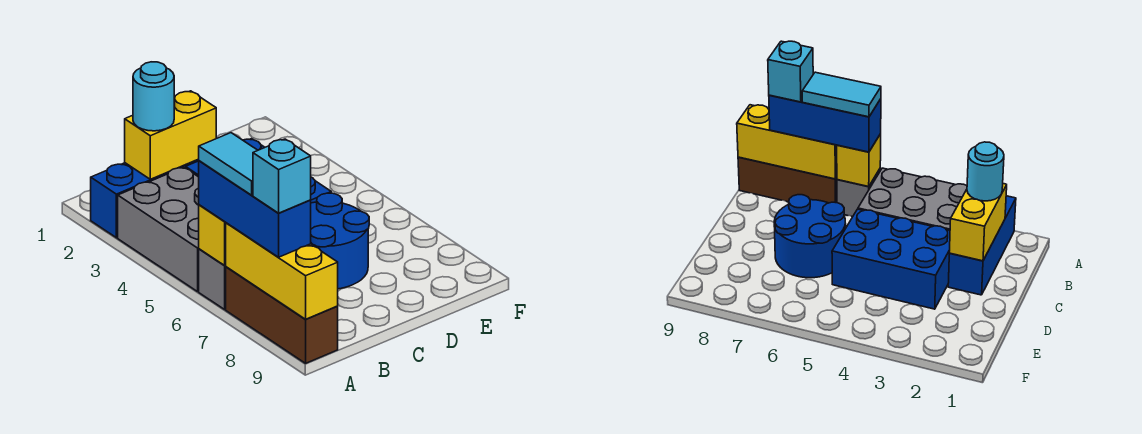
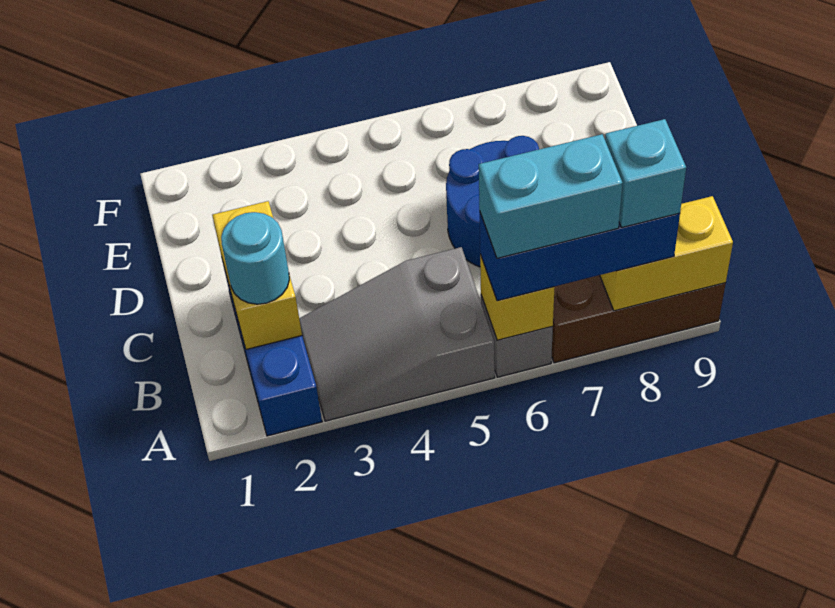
grey 2x3 brick [118,167,199,292] -> grey 2x3 slope [299,247,495,421]
cyan 1x2 tile [199,133,258,195] -> cyan 1x2 brick [479,134,623,258]
yellow 1x3 brick [225,223,338,319] -> yellow 1x2 brick [600,196,733,311]
blue 2x3 brick [832,209,950,309] -> none

